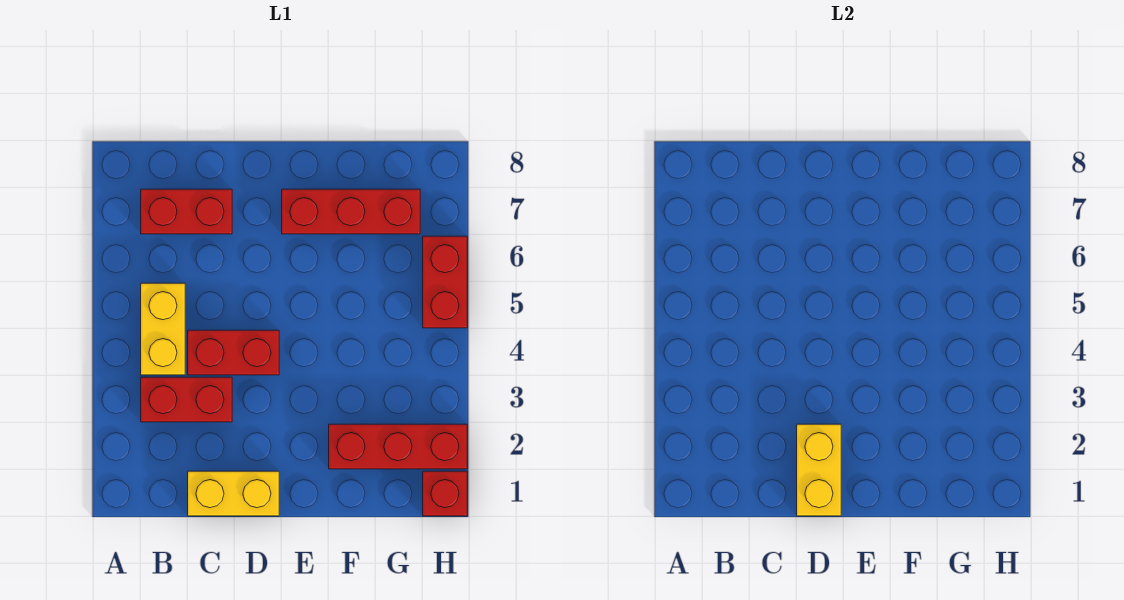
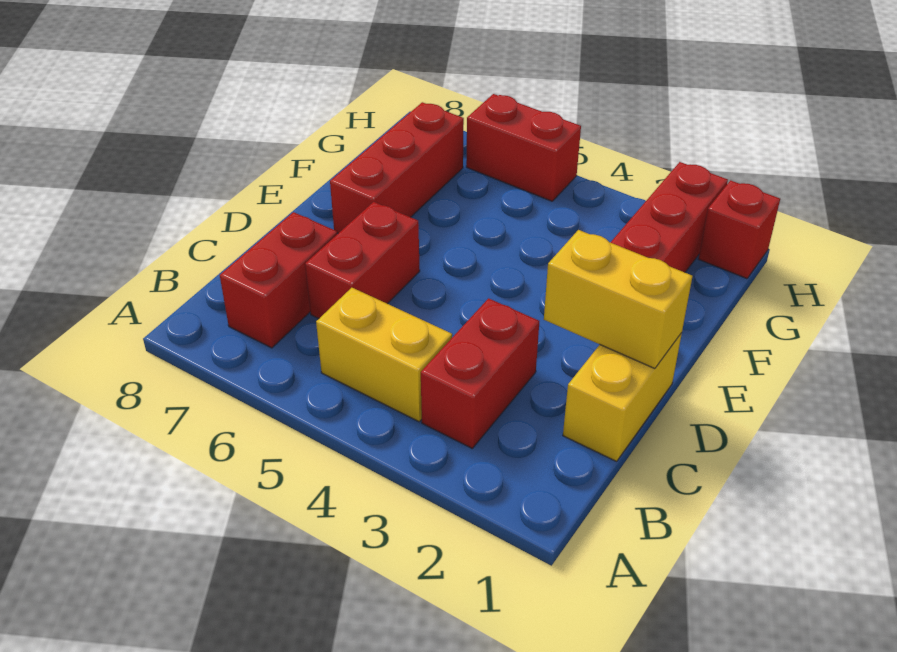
red 1x2 brick [188,330,279,375] -> red 1x2 brick moved to [305,202,420,318]

